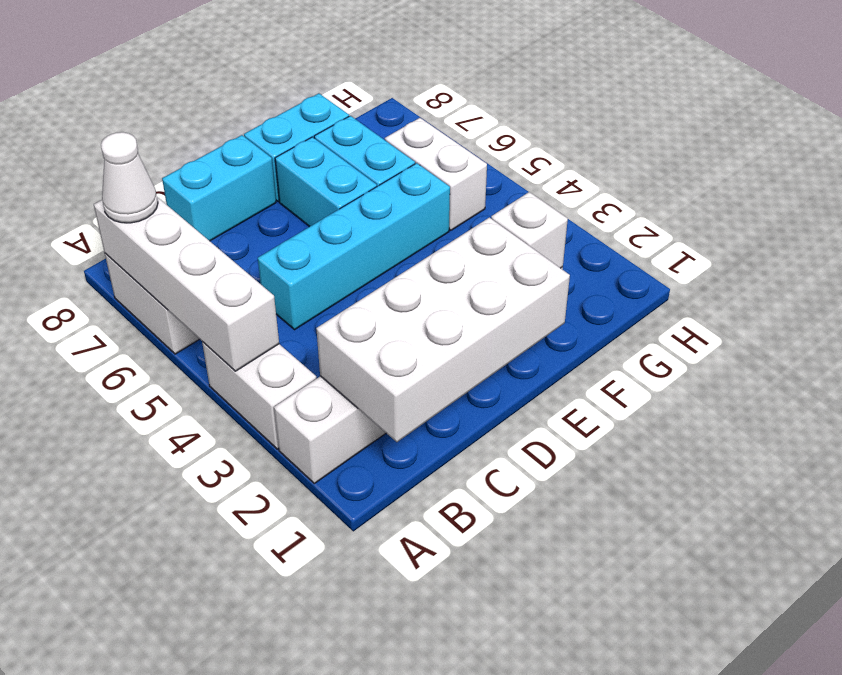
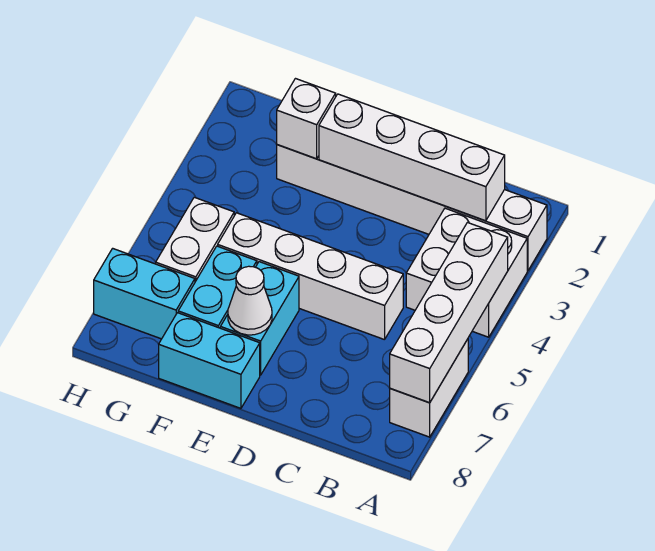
white 1x2 brick [202,342,316,449] -> white 2x2 brick [406,208,527,337]
white 1x1 cone [101,132,158,223] -> white 1x1 cone moved to [228,266,272,335]
white 2x4 brick [316,217,570,442] -> white 1x4 brick [319,94,505,221]
cyan 1x4 brick [258,163,450,330] -> white 1x4 brick [218,213,403,340]
cyan 1x2 brick [162,135,276,241] -> cyan 1x2 brick moved to [94,248,195,339]

